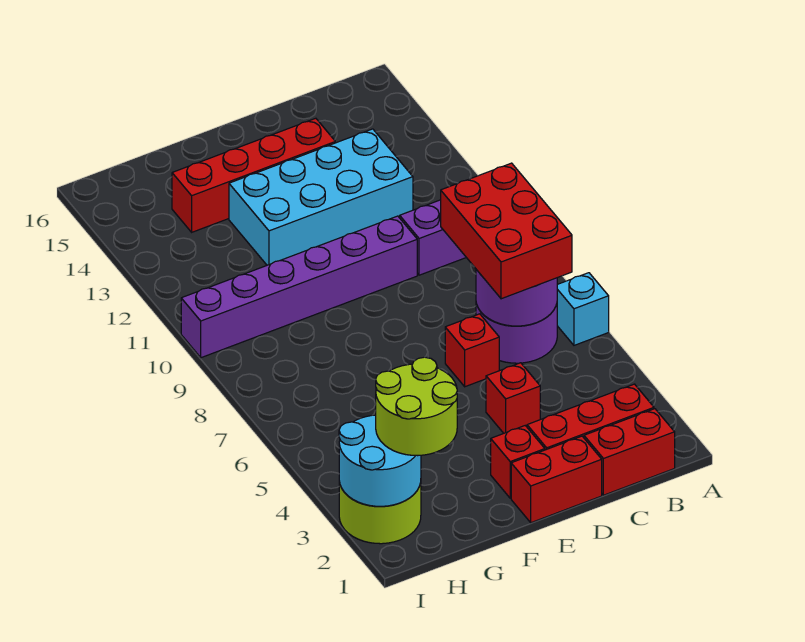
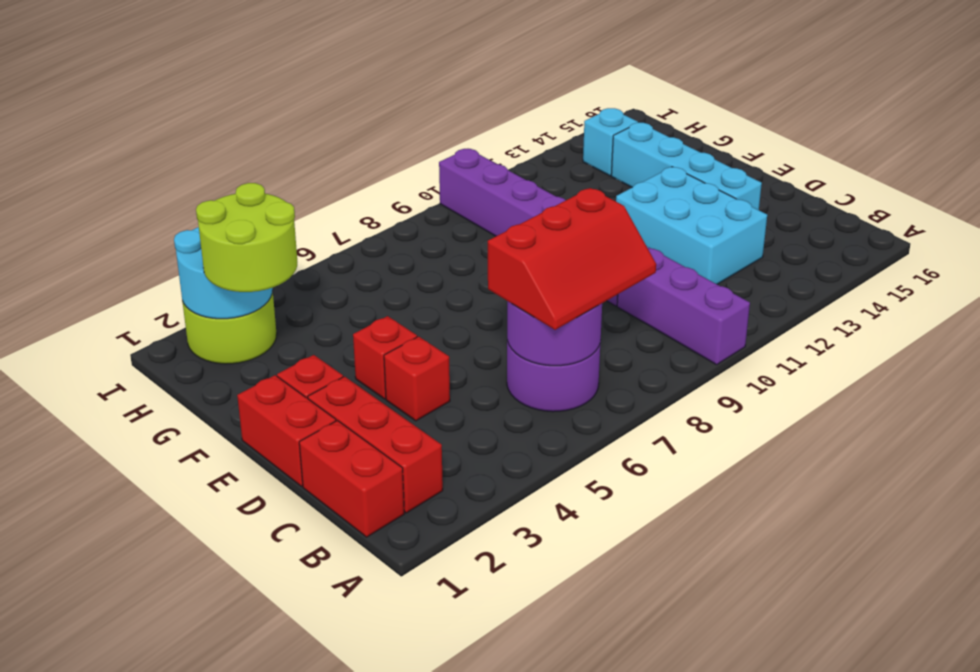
cyan 1x1 brick [557,273,609,345] -> cyan 1x1 brick moved to [583,108,638,176]
red 2x3 brick [441,163,572,299] -> red 2x3 slope [488,188,656,330]
cyan 2x4 brick [229,129,413,265] -> cyan 2x3 brick [616,167,767,284]
red 1x1 brick [445,314,499,387] -> red 1x1 brick moved to [353,316,417,399]
red 1x4 brick [172,118,335,232] -> cyan 1x4 brick [611,123,762,210]

